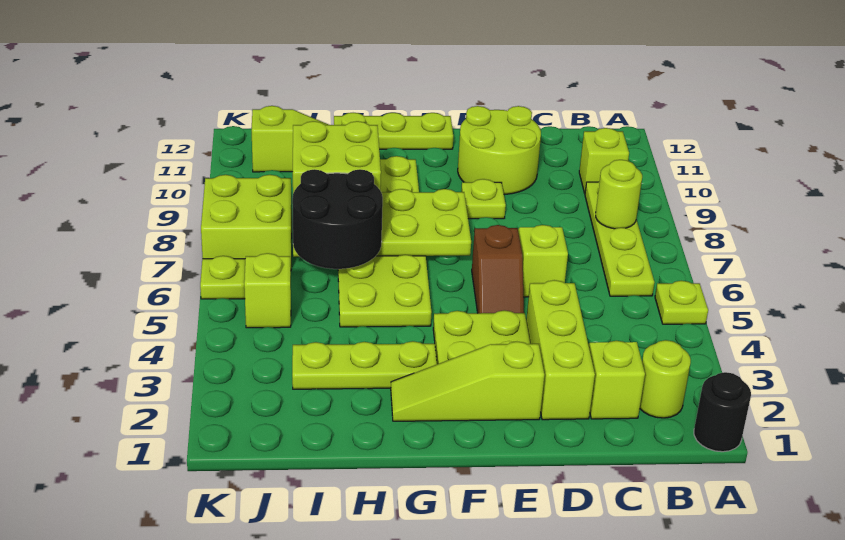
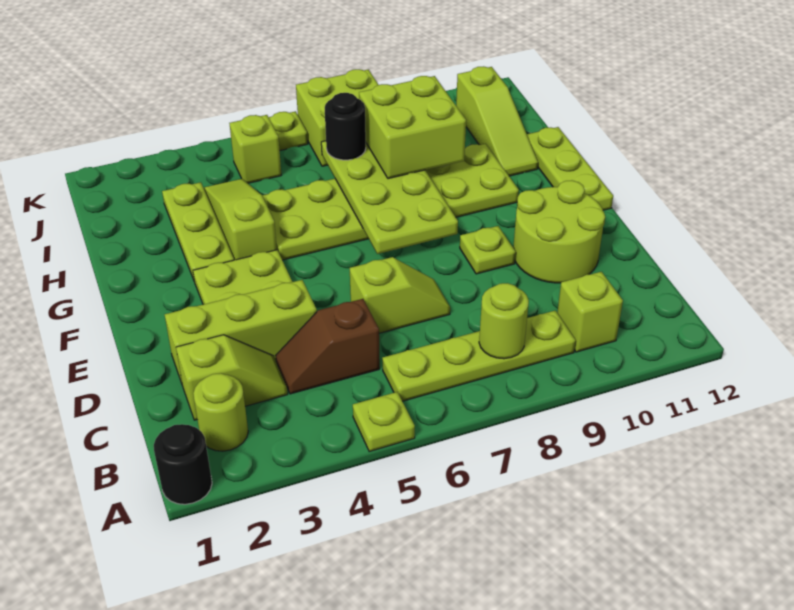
lime 1x3 slope [391,342,544,421] -> lime 1x3 slope moved to [204,179,277,260]
brown 1x2 slope [472,225,524,313] -> brown 1x2 slope moved to [276,299,380,394]
black 2x2 round brick [292,169,383,269] -> black 1x1 round brick [325,93,366,160]

